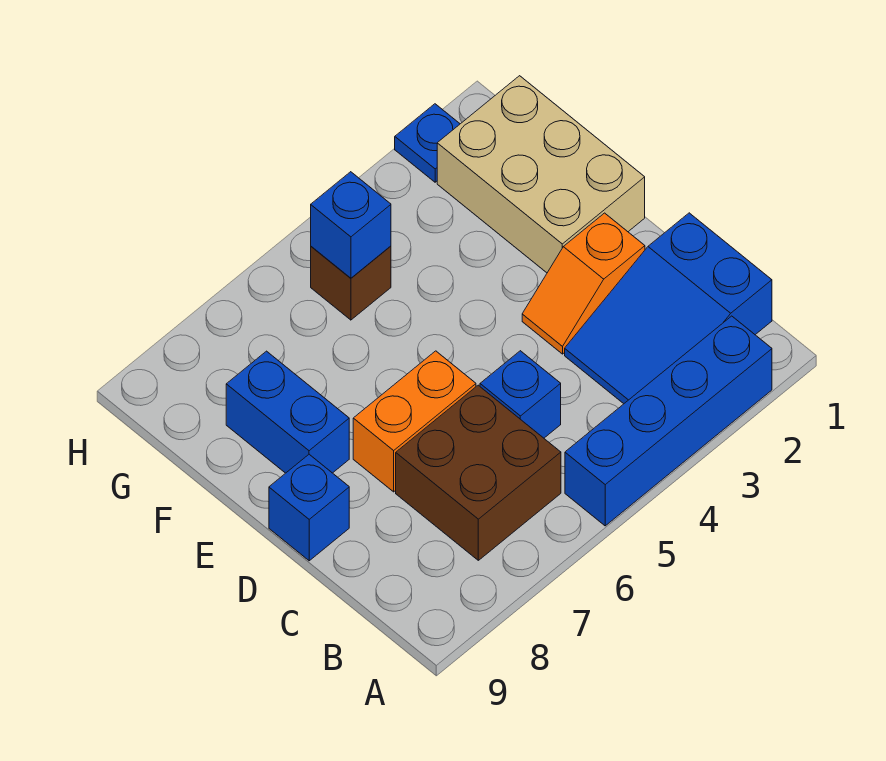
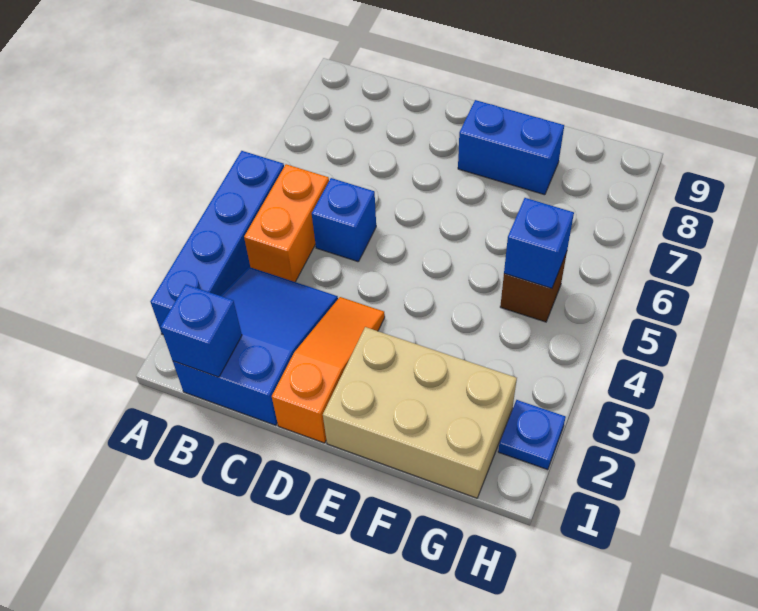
brown 2x2 brick [396,385,561,560] -> none
orange 1x2 slope [522,213,645,354] -> orange 1x3 slope [272,297,385,443]
orange 1x2 brick [353,351,476,492] -> orange 1x2 brick moved to [244,164,329,282]
blue 1x1 brick [269,454,349,561] -> blue 1x1 brick moved to [161,284,242,377]

